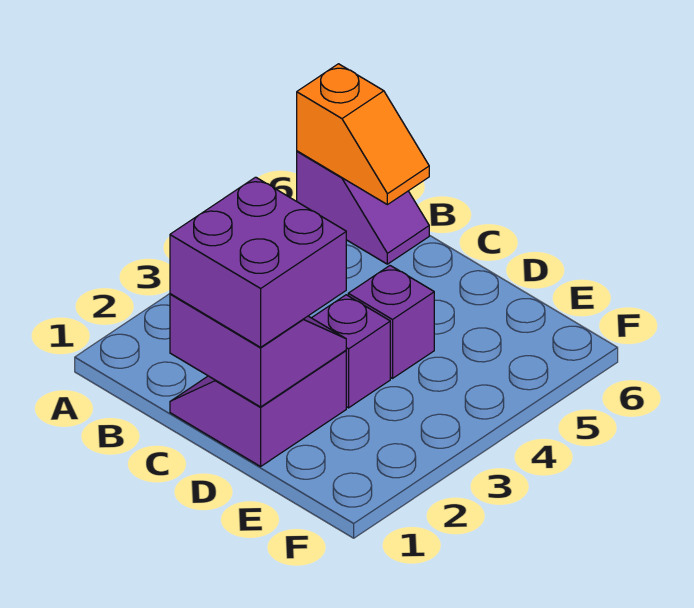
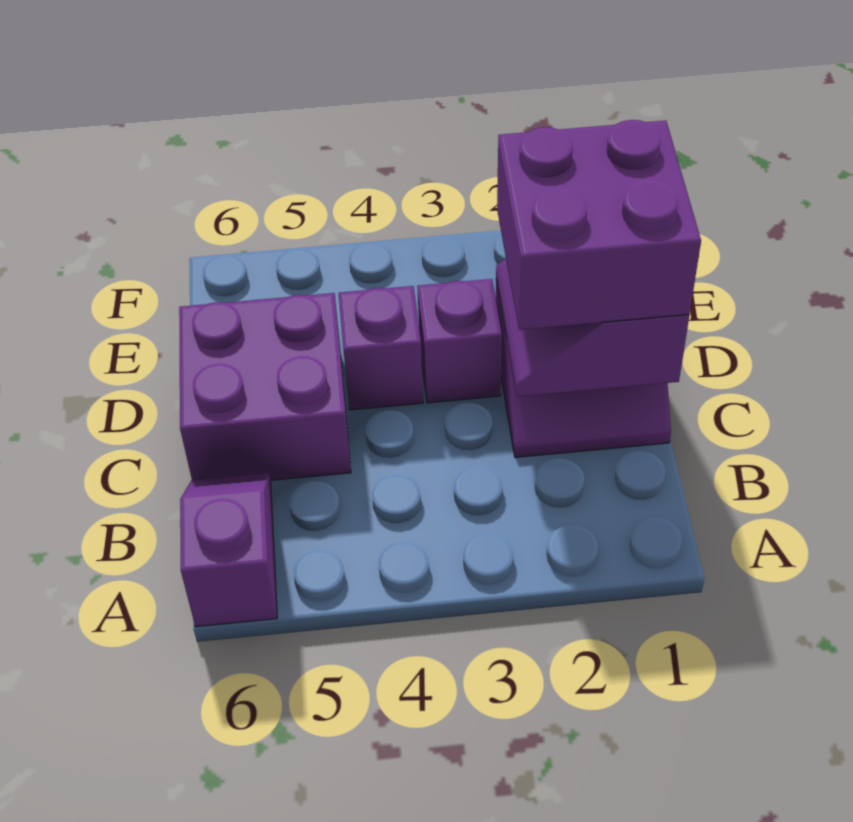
orange 1x2 slope [297,64,429,205] -> none
none -> purple 2x2 brick [179,293,351,480]

